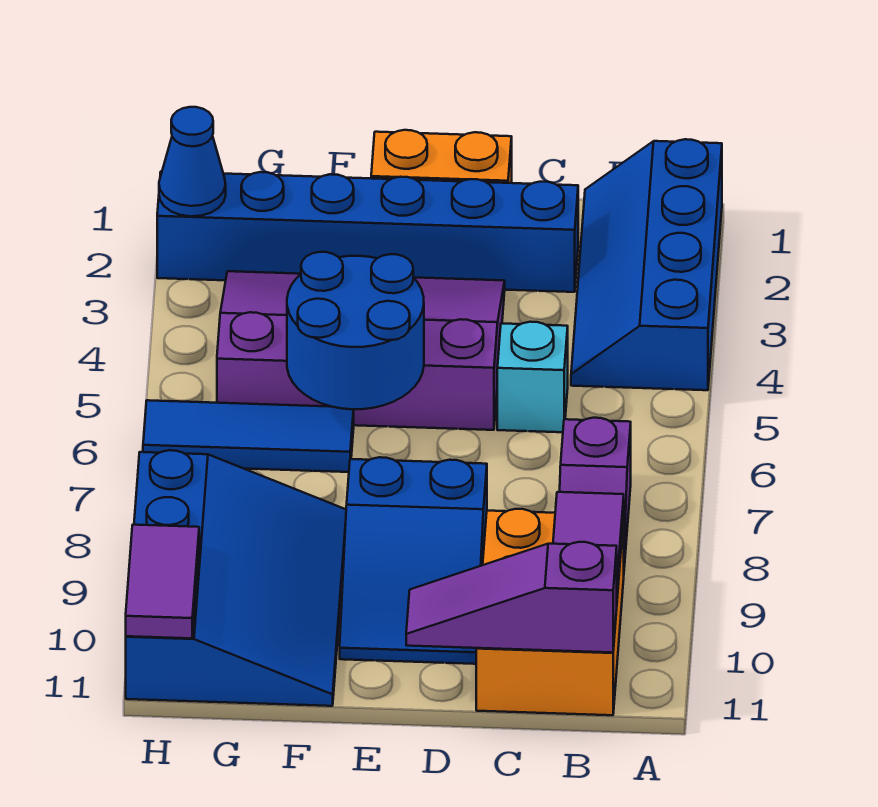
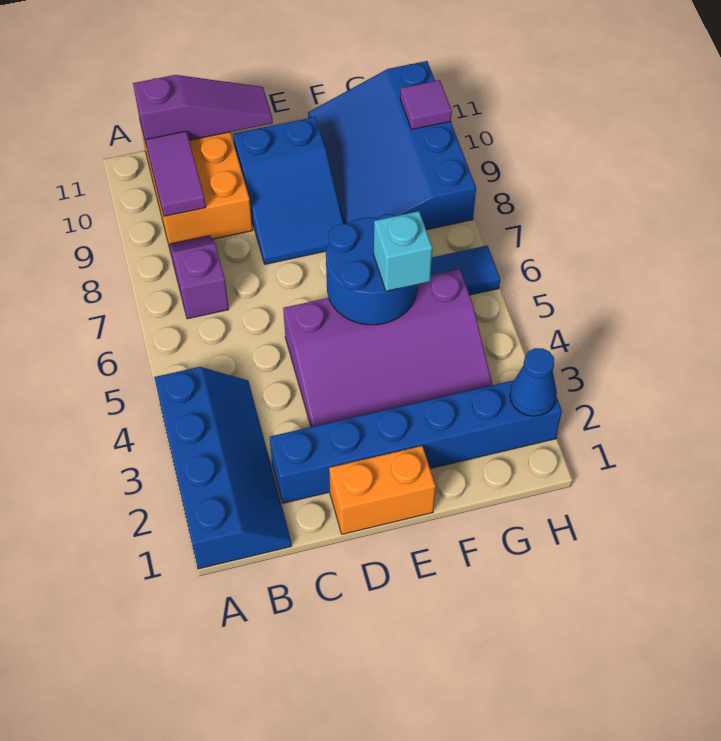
cyan 1x1 brick [497,322,568,432] -> cyan 1x1 brick moved to [374,211,432,291]
blue 2x3 slope [340,457,487,664] -> blue 2x3 slope turned to [233,117,343,264]
purple 1x2 tile [126,525,199,638] -> purple 1x1 tile [400,80,452,129]

